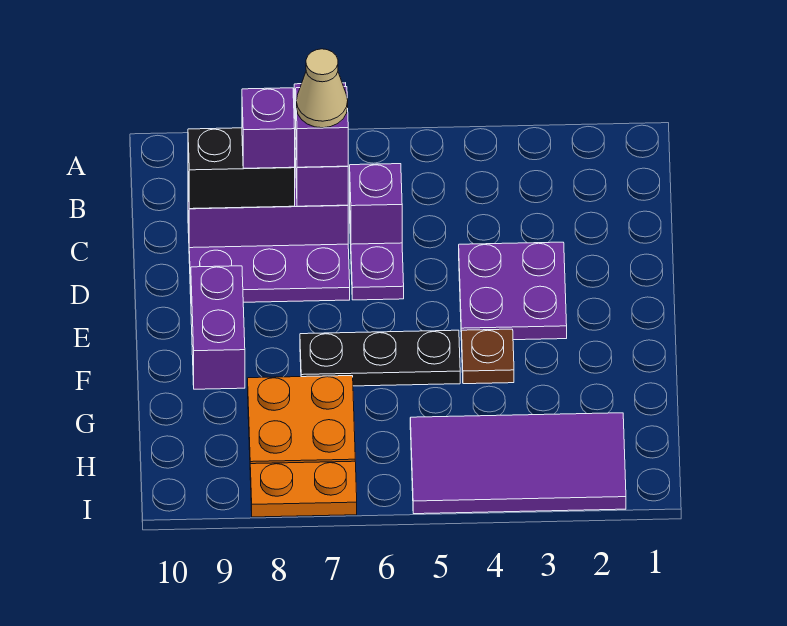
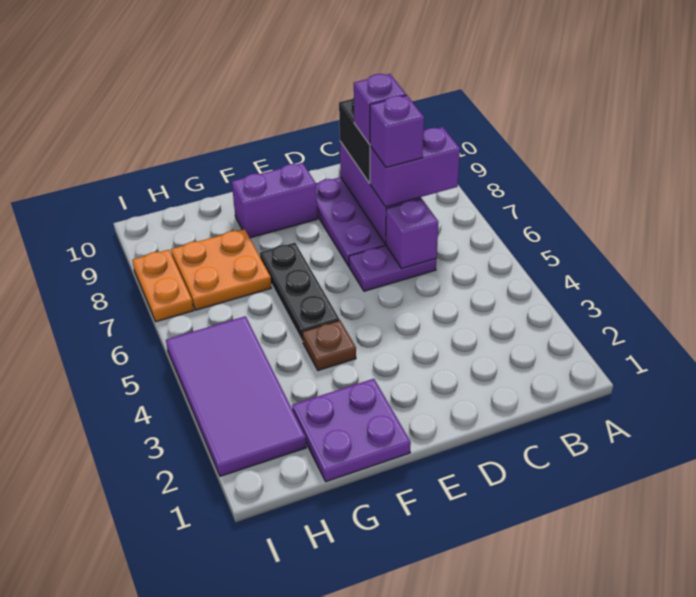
tan 1x1 cone [296,49,348,128] -> none
purple 2x2 plate [459,242,567,340] -> purple 2x2 plate moved to [292,379,411,482]

